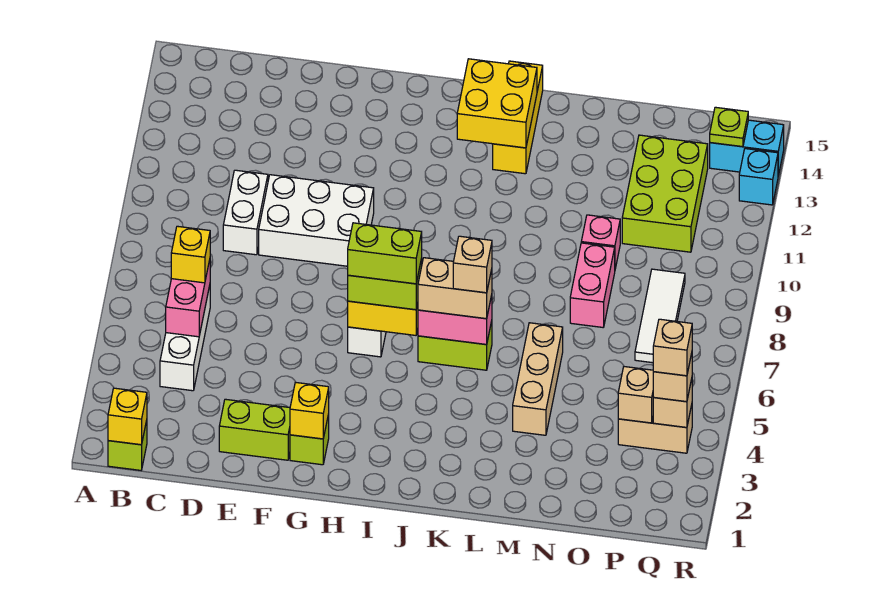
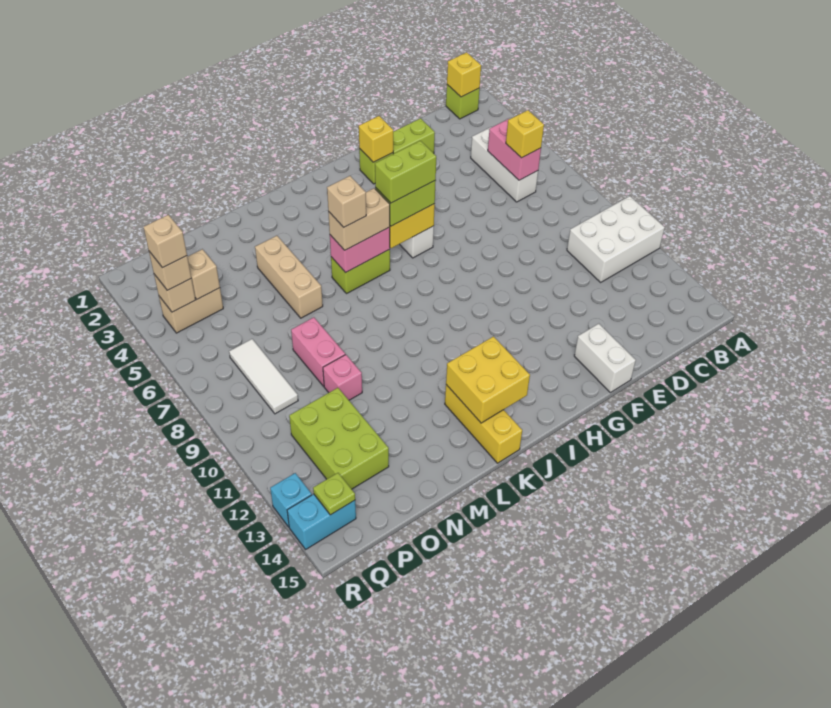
white 1x2 brick [223,170,268,255] -> white 1x2 brick moved to [574,324,636,393]
white 2x3 brick [259,175,374,266] -> white 2x3 brick moved to [567,196,665,282]

